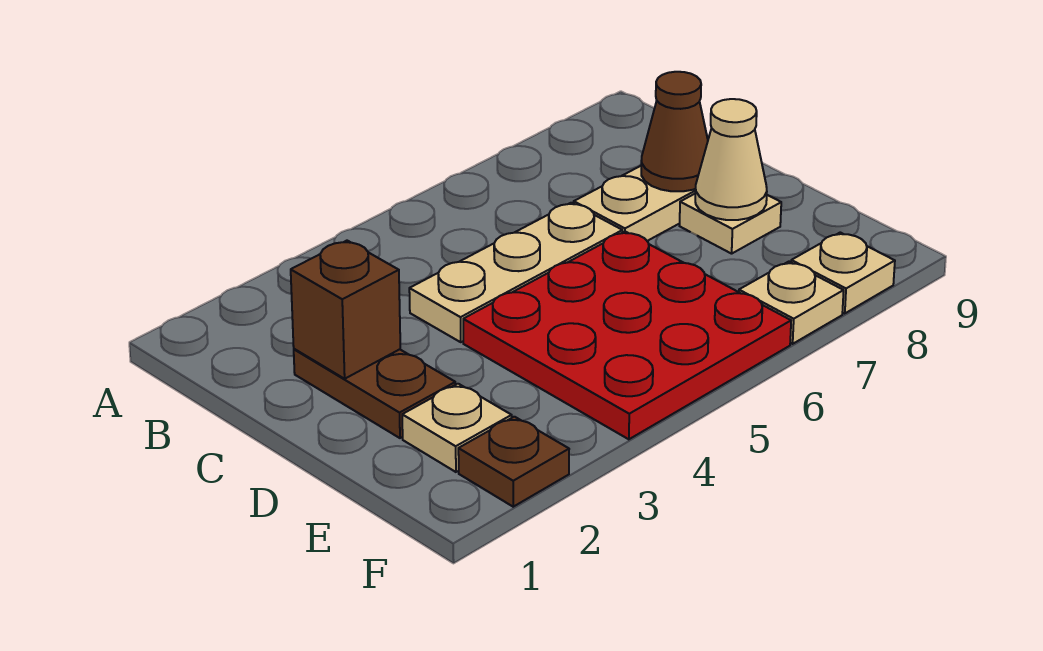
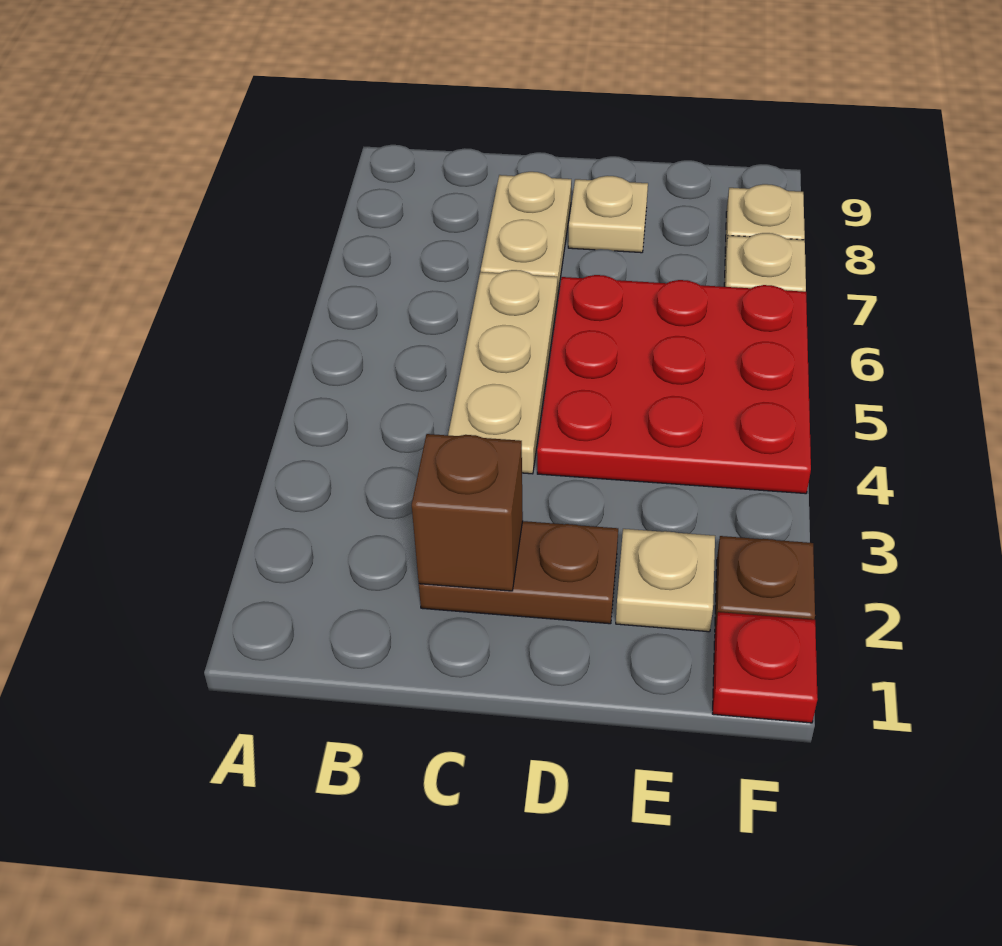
brown 1x1 cone [641,72,708,191] -> none
tan 1x1 cone [695,99,767,220] -> none
none -> red 1x1 plate [712,612,818,723]

